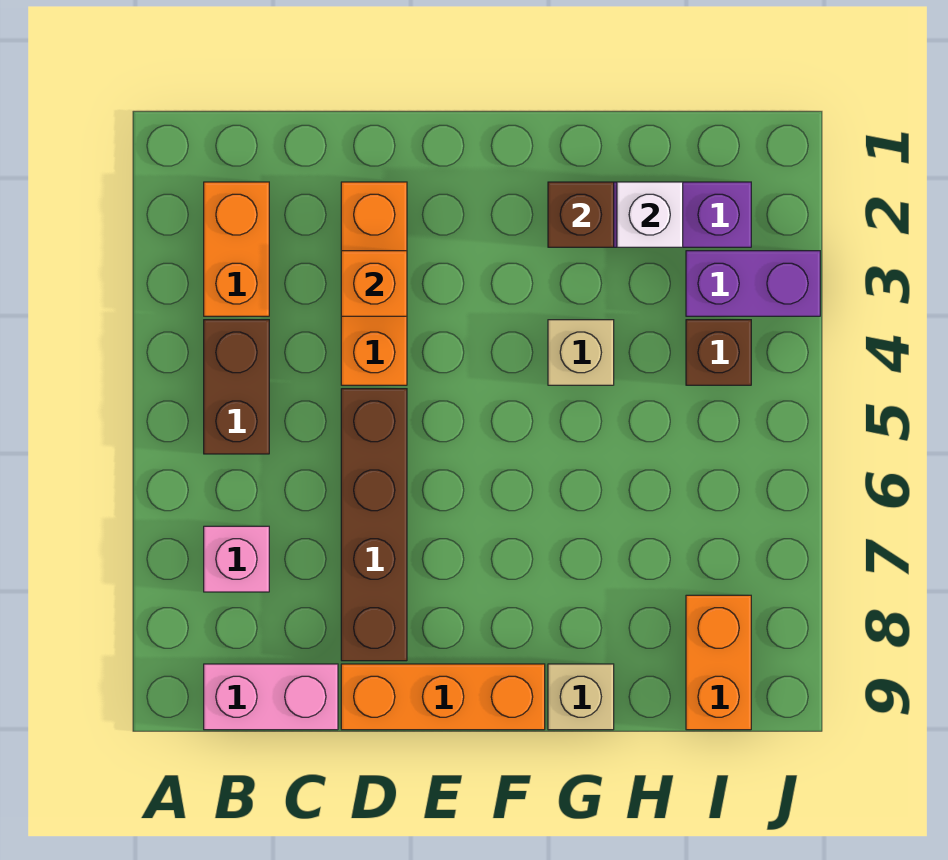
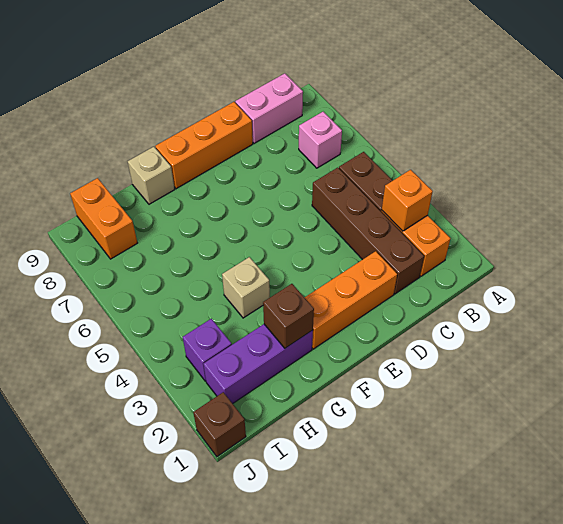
orange 1x3 brick [341,182,407,385] -> orange 1x3 brick turned to [305,251,397,349]
orange 1x1 brick [341,251,407,316] -> orange 1x1 brick moved to [382,170,433,231]
brown 1x4 brick [341,389,407,661] -> brown 1x4 brick moved to [312,168,424,294]
white 1x1 brick [617,182,683,247] -> none
purple 1x2 brick [686,251,820,316] -> purple 1x1 brick [183,319,232,381]
brown 1x1 brick [686,320,751,385] -> brown 1x1 brick moved to [193,392,246,457]

